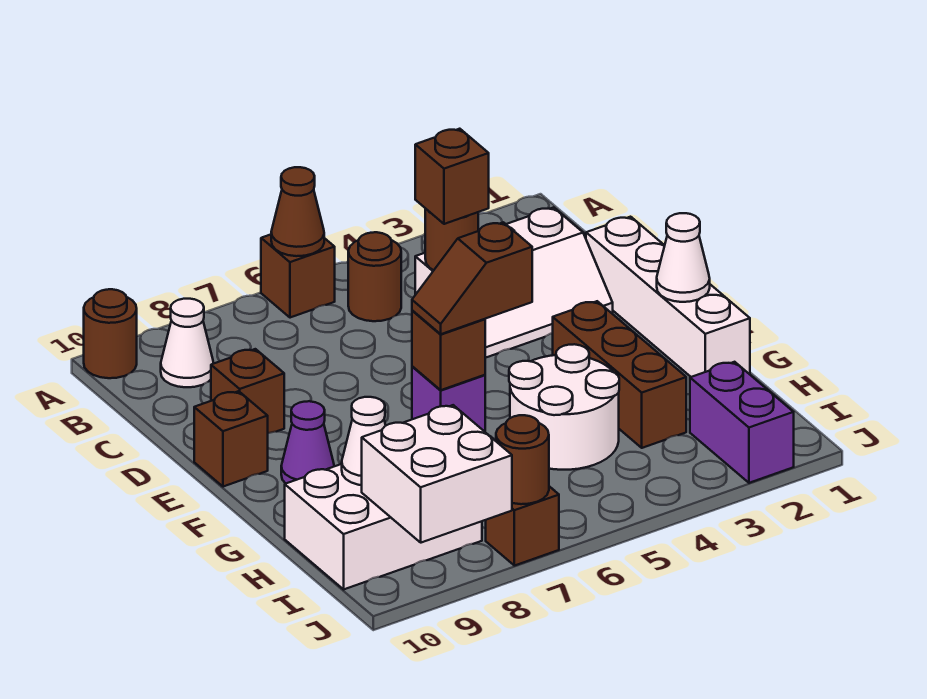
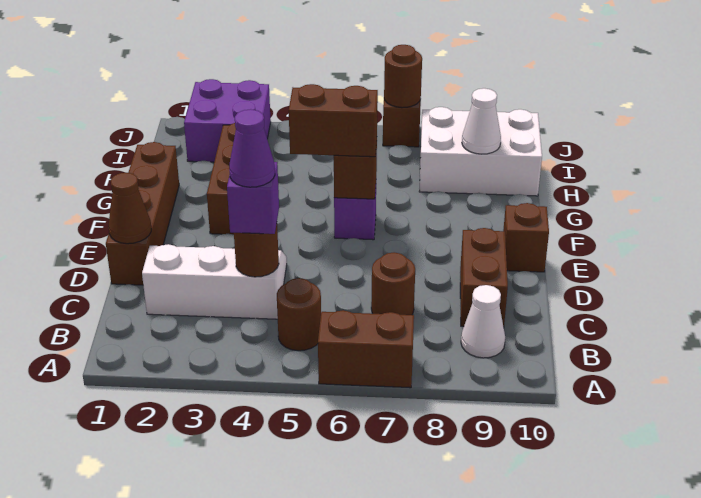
brown 1x1 brick [261,235,335,318] -> brown 1x2 brick [318,310,414,388]
brown 1x1 cone [271,167,324,256] -> brown 1x1 cone moved to [108,173,151,244]
brown 1x1 round brick [84,289,137,378] -> brown 1x1 round brick moved to [371,252,415,315]
brown 1x1 brick [415,129,489,224] -> purple 1x1 brick [227,162,279,234]
white 1x4 brick [586,217,750,377] -> brown 1x4 brick [106,142,179,285]
brown 1x1 brick [211,349,284,433] -> brown 1x2 brick [460,228,508,327]
white 1x1 cone [657,213,710,302] -> none
brown 1x2 slope [412,222,532,334] -> brown 1x2 brick [289,84,378,157]
purple 1x1 cone [281,401,334,484] -> purple 1x1 cone moved to [229,109,275,187]
white 2x2 round brick [509,344,619,470] -> none
purple 1x2 brick [690,362,794,483] -> purple 2x2 brick [184,79,271,162]
white 2x2 brick [362,405,512,543] -> none

